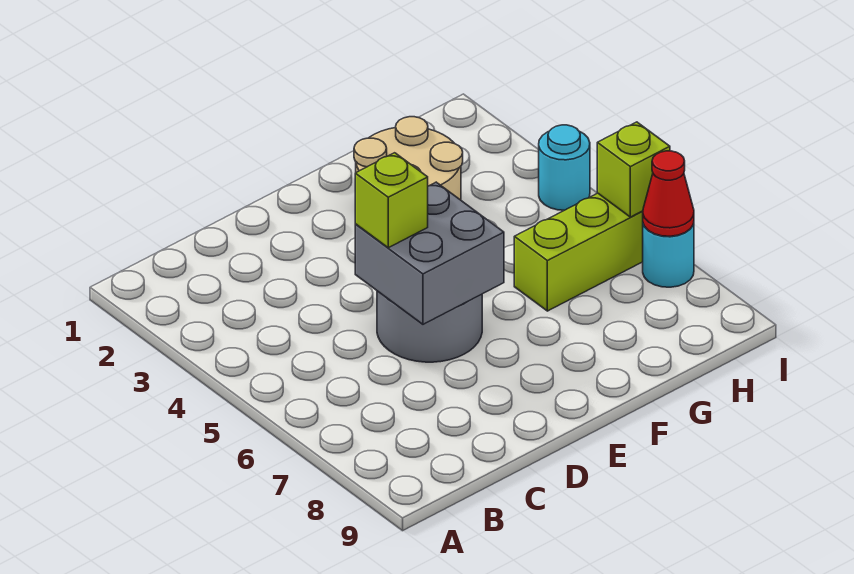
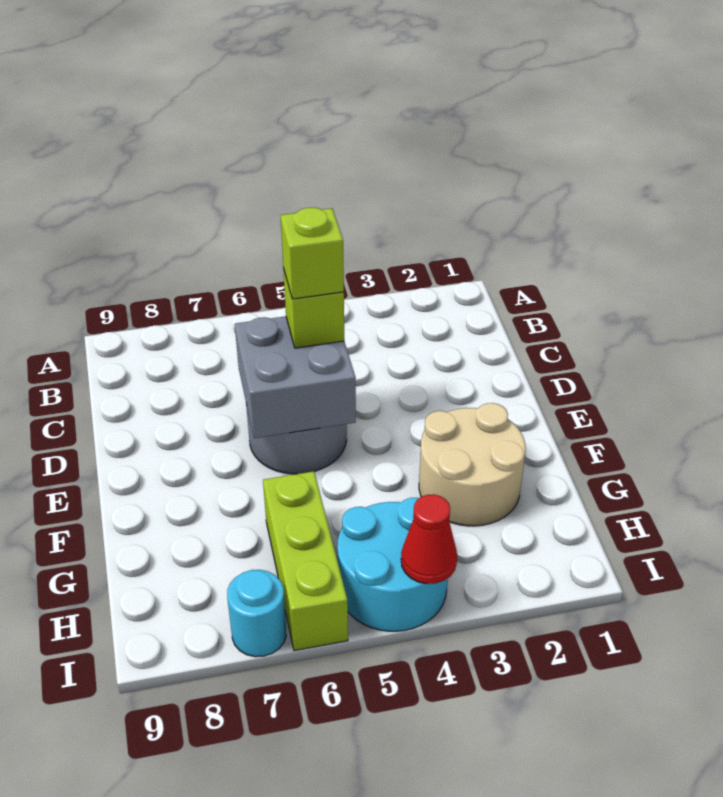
cyan 1x1 round brick [539,125,590,210] -> cyan 2x2 round brick [337,498,448,631]
lime 1x1 brick [597,122,670,217] -> lime 1x1 brick moved to [281,207,344,299]
red 1x1 cone [643,151,694,236] -> red 1x1 cone moved to [401,494,457,584]

